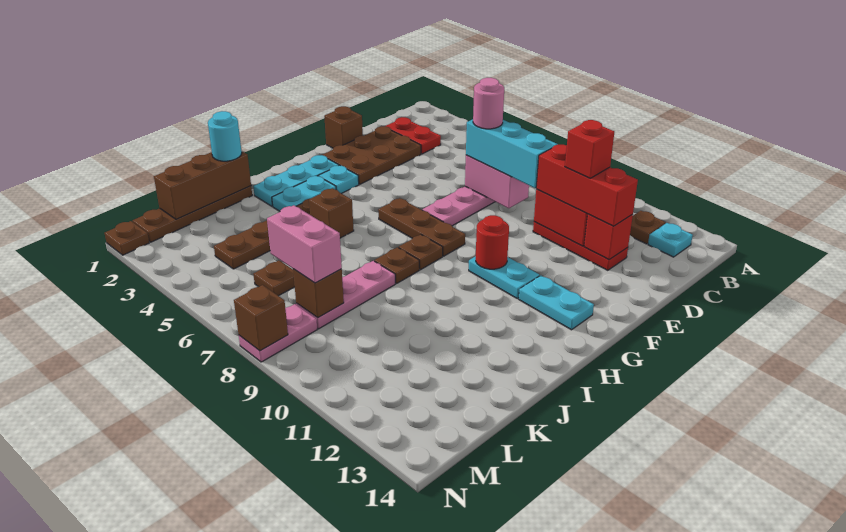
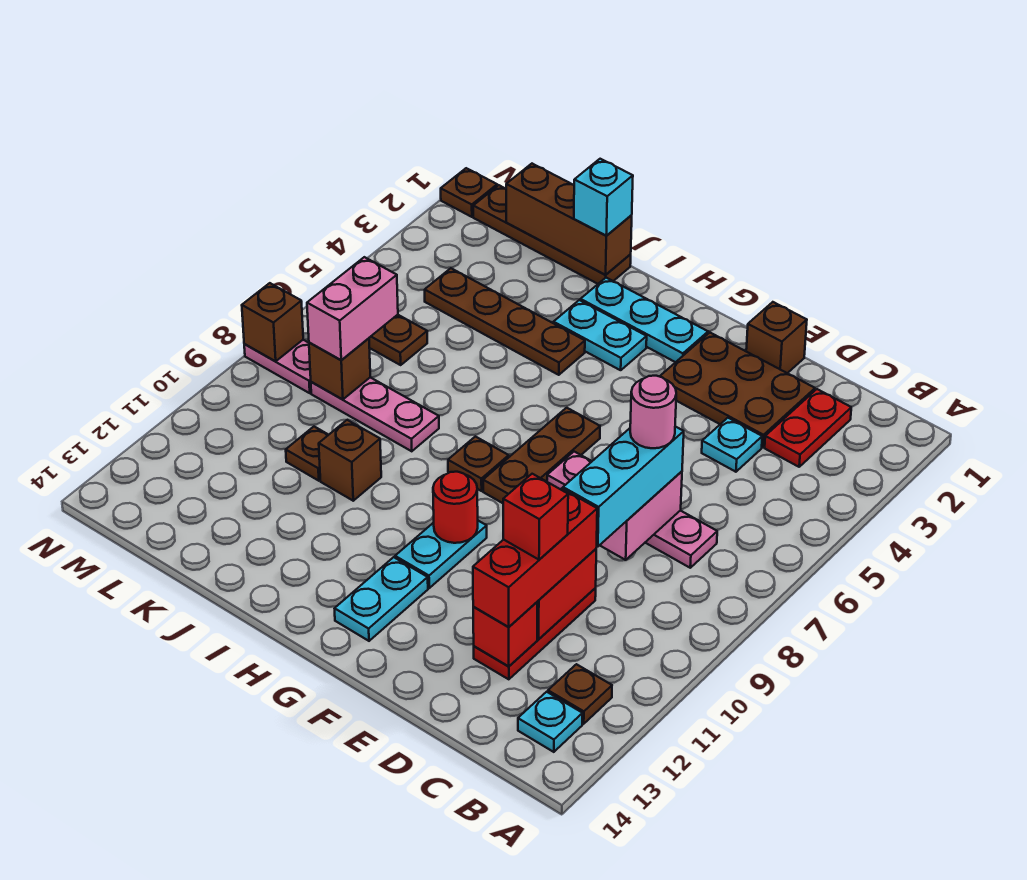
cyan 1x1 plate [319,166,359,194] -> cyan 1x1 plate moved to [702,418,762,472]
brown 1x1 brick [309,188,354,238] -> brown 1x1 brick moved to [319,420,381,501]
brown 1x1 plate [375,247,419,284] -> brown 1x1 plate moved to [286,427,328,481]
cyan 1x1 round brick [208,111,242,161] -> cyan 1x1 brick [574,159,633,236]

